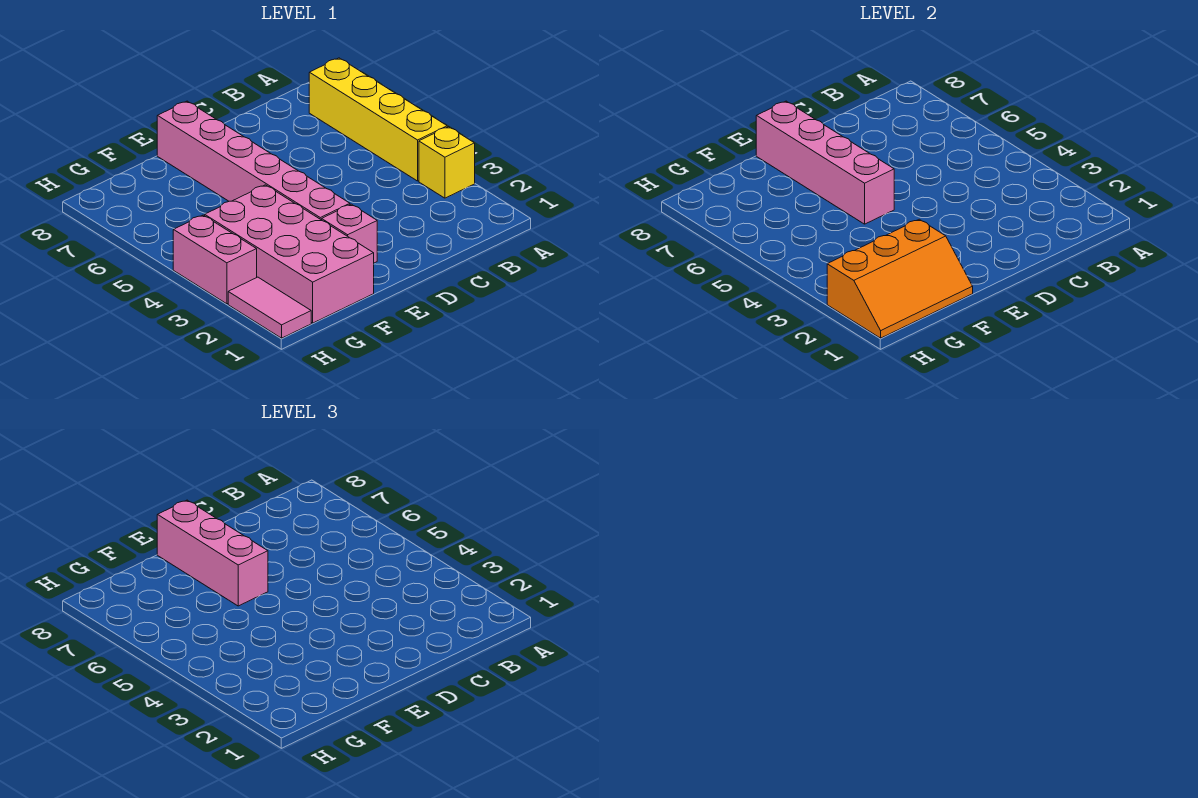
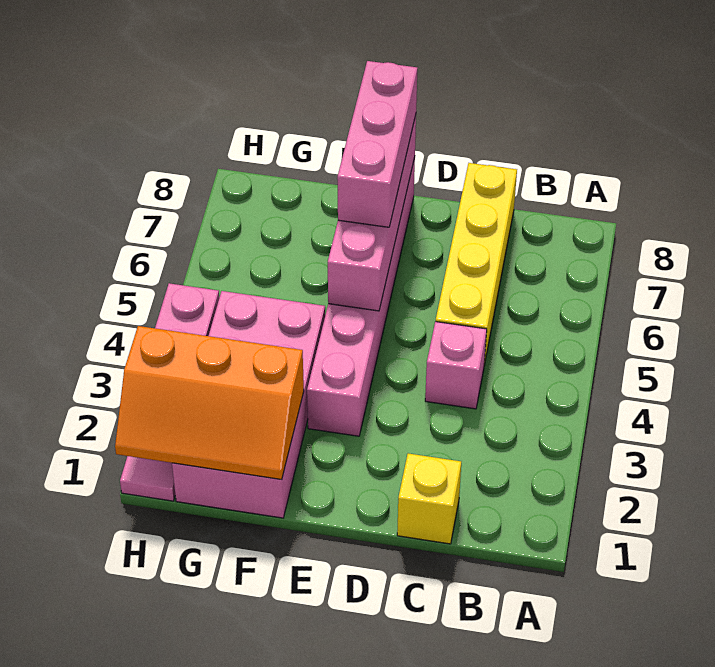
yellow 1x1 brick [419,127,475,198] -> yellow 1x1 brick moved to [397,453,461,544]
yellow 1x4 brick [309,58,447,181] -> yellow 1x4 brick moved to [436,163,517,365]
pink 1x1 brick [322,204,377,263] -> pink 1x1 brick moved to [425,322,487,409]

